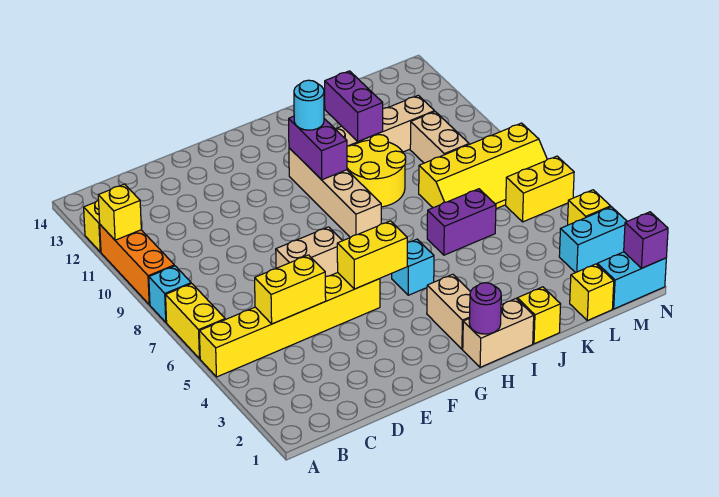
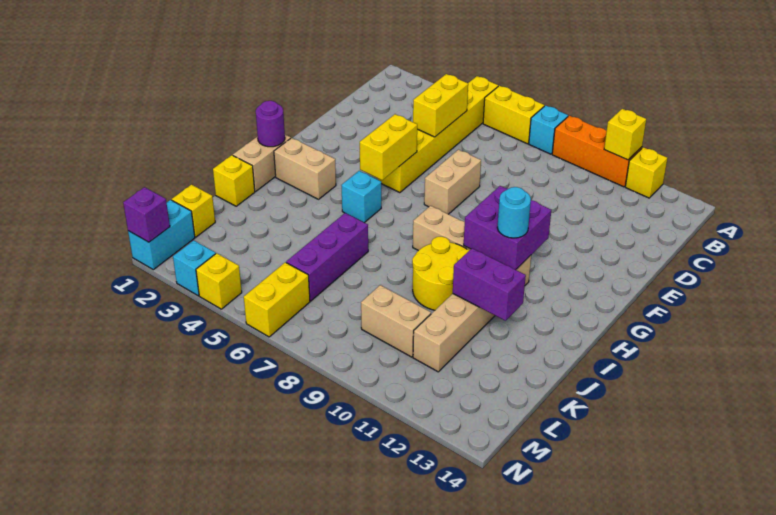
purple 1x2 brick [289,116,347,180] -> purple 2x2 brick [464,186,551,270]
purple 1x2 brick [427,189,496,255] -> purple 1x3 brick [286,213,368,301]
yellow 2x4 slope [419,123,547,209] -> none
cyan 1x2 brick [559,207,627,273] -> cyan 1x1 brick [173,240,216,296]

